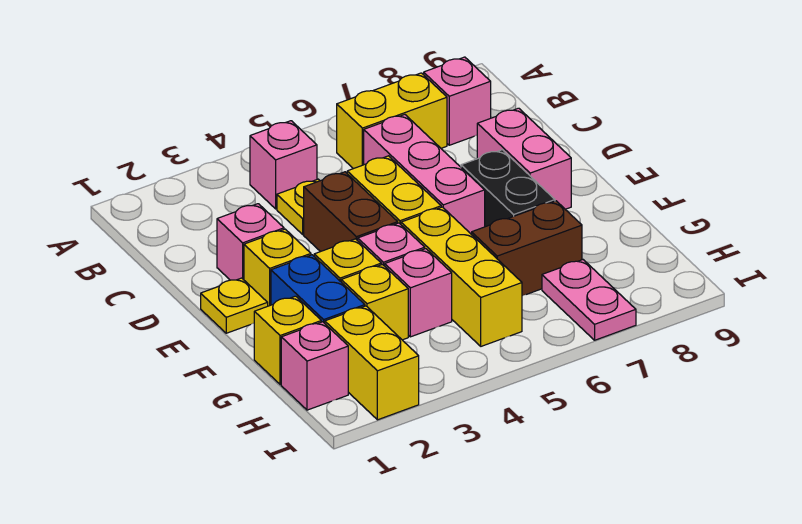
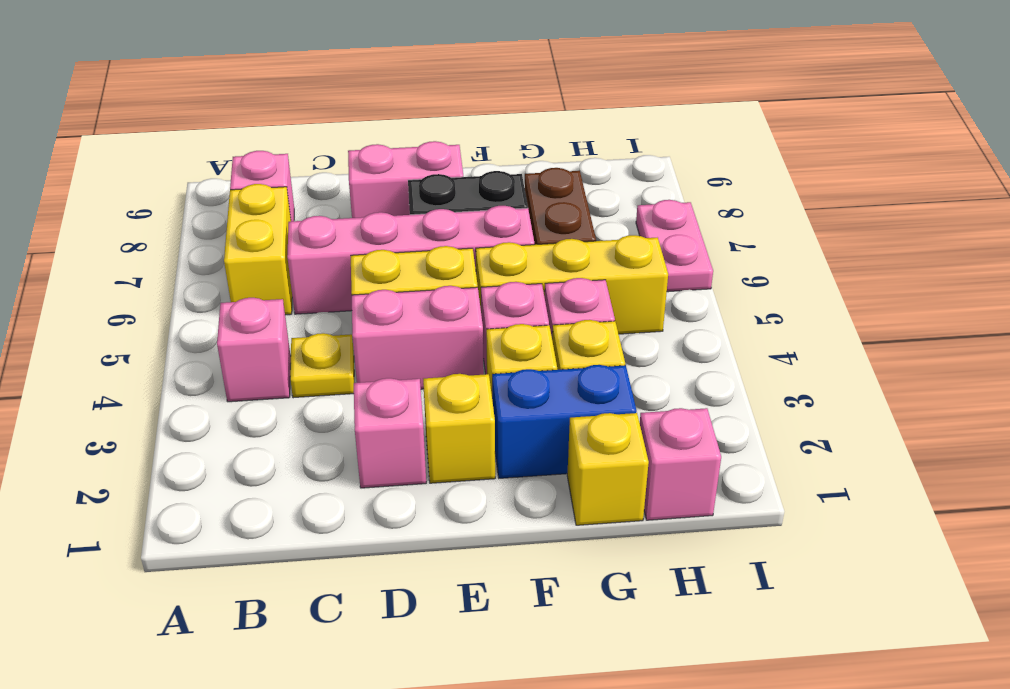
pink 1x3 brick [364,115,485,235] -> pink 1x4 brick [287,206,534,314]
brown 1x2 brick [304,172,398,252] -> pink 1x2 brick [352,286,484,389]
yellow 1x1 plate [201,278,268,333] -> none
yellow 1x2 brick [325,306,419,420] -> none
pink 1x2 plate [542,260,636,340] -> pink 1x2 plate turned to [636,200,713,292]

